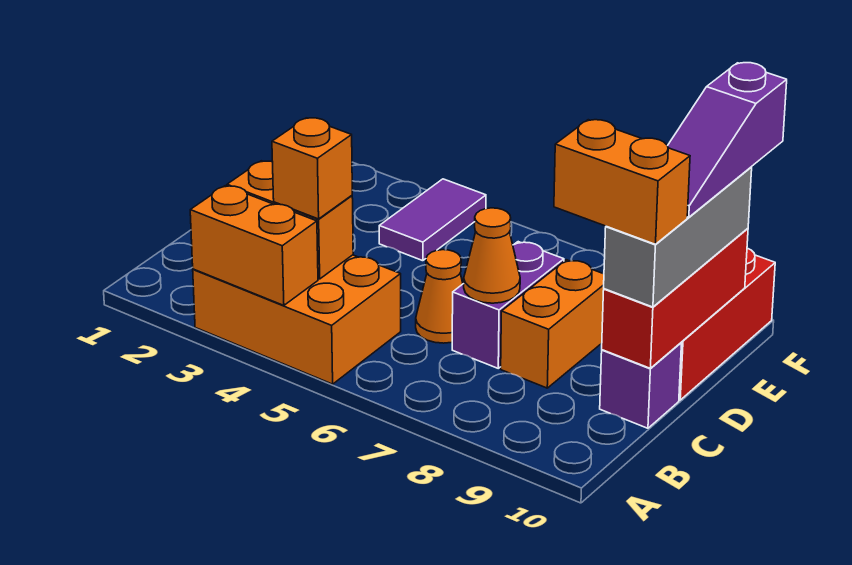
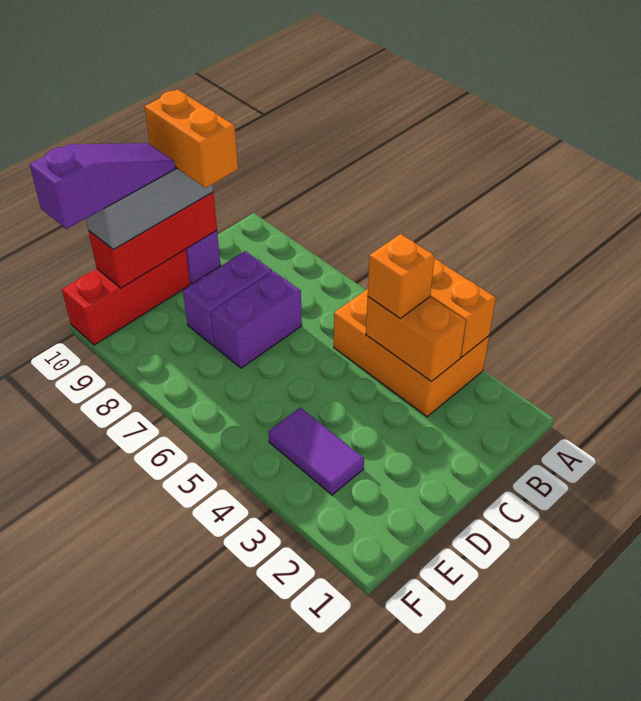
orange 1x1 cone [416,250,463,343] -> none
orange 1x1 cone [464,208,520,303] -> none
orange 1x2 brick [501,260,604,388] -> purple 1x2 brick [183,251,272,346]
purple 1x2 tile [379,179,486,261] -> purple 1x2 tile turned to [268,408,364,495]

